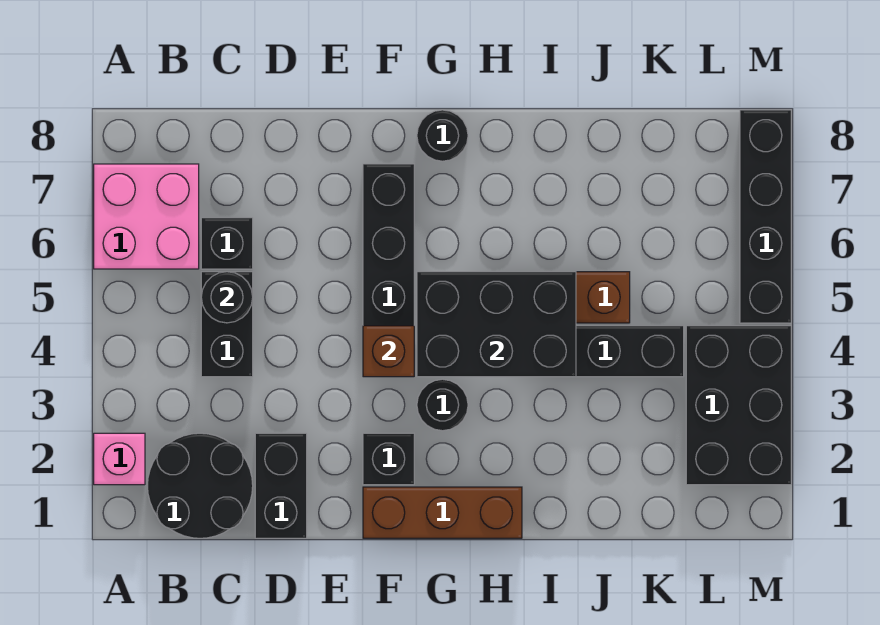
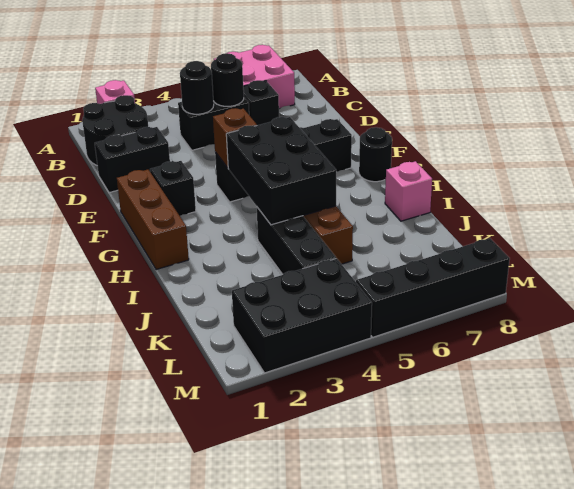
black 1x1 round brick [417,379,468,431] -> black 1x1 round brick moved to [180,61,214,114]
none -> pink 1x1 brick [385,161,432,221]

